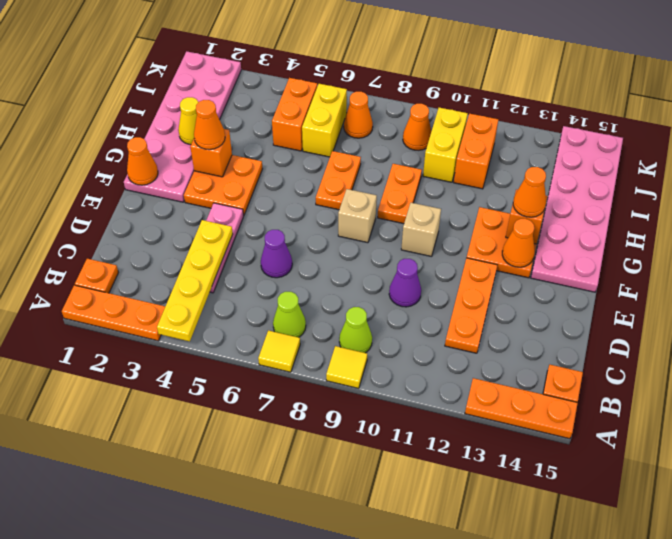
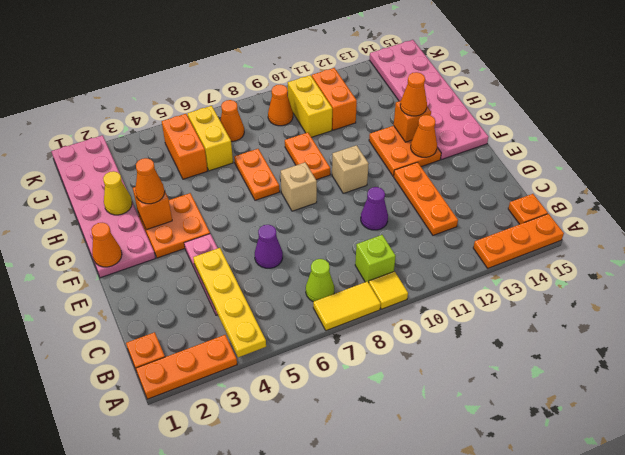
yellow 1x1 tile [258,330,300,372] -> yellow 1x2 tile [313,281,381,331]
lime 1x1 cone [339,307,372,353] -> lime 1x1 brick [355,235,396,283]

